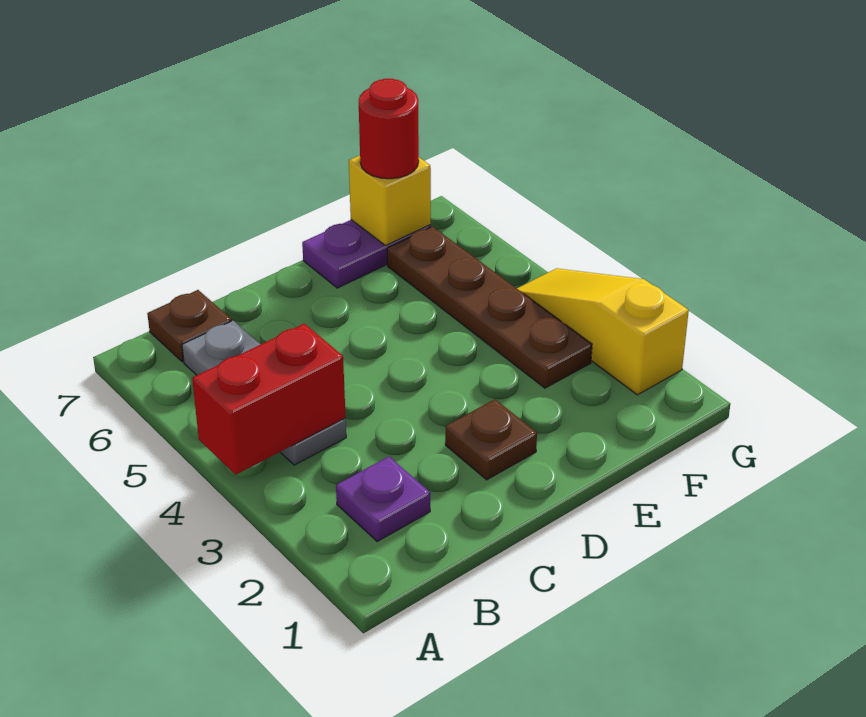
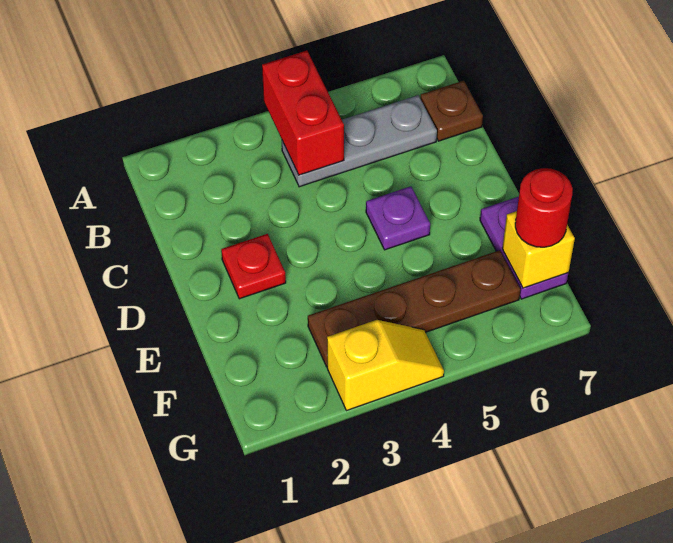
purple 1x1 plate [336,457,430,542] -> purple 1x1 plate moved to [366,186,430,250]
brown 1x1 plate [445,399,537,480] -> red 1x1 plate [221,234,286,299]
yellow 1x3 slope [517,268,689,395] -> yellow 1x2 slope [327,320,444,411]

